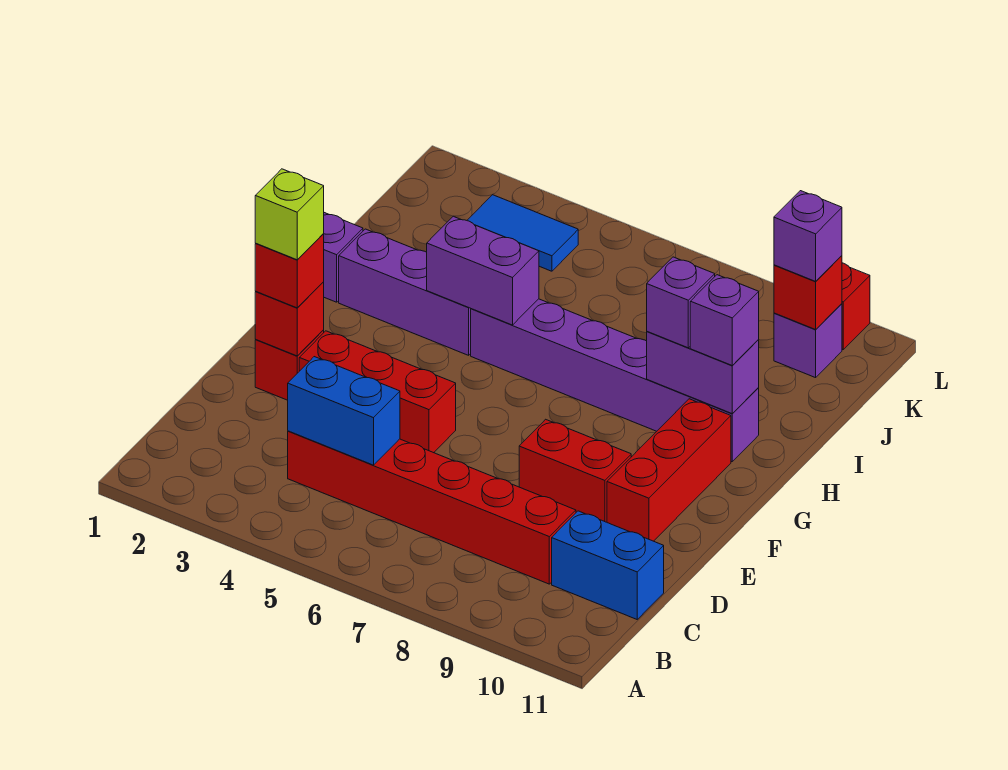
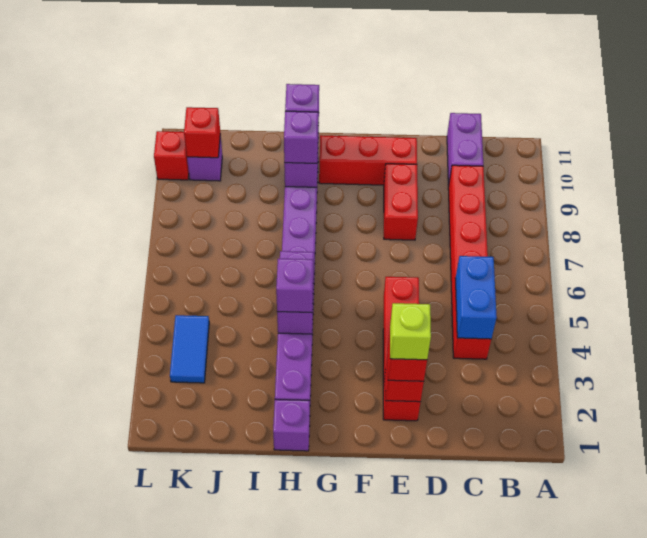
blue 1x2 brick [552,511,664,619] -> purple 1x2 brick [447,113,483,186]
purple 1x1 brick [774,191,842,281] -> purple 1x1 brick moved to [276,259,313,313]

